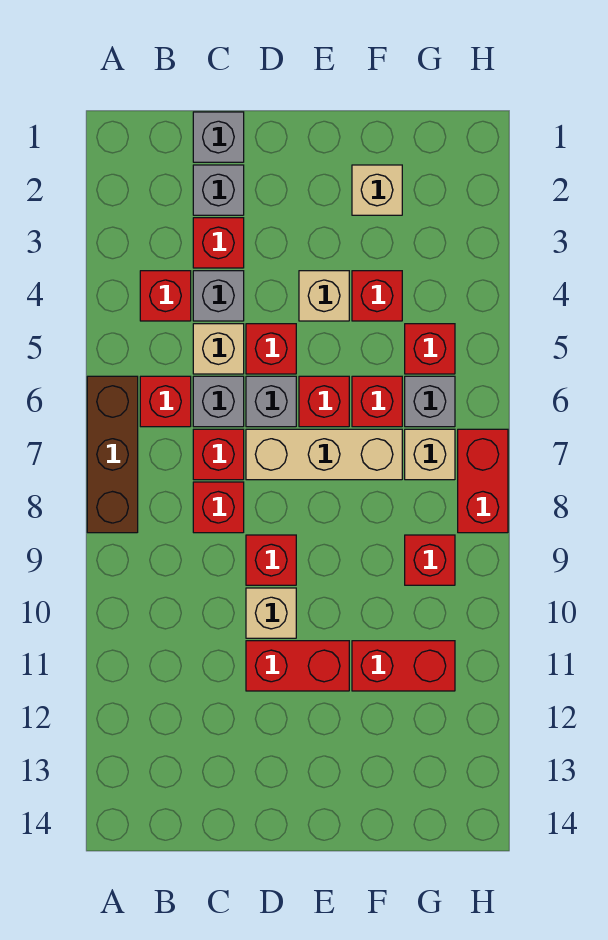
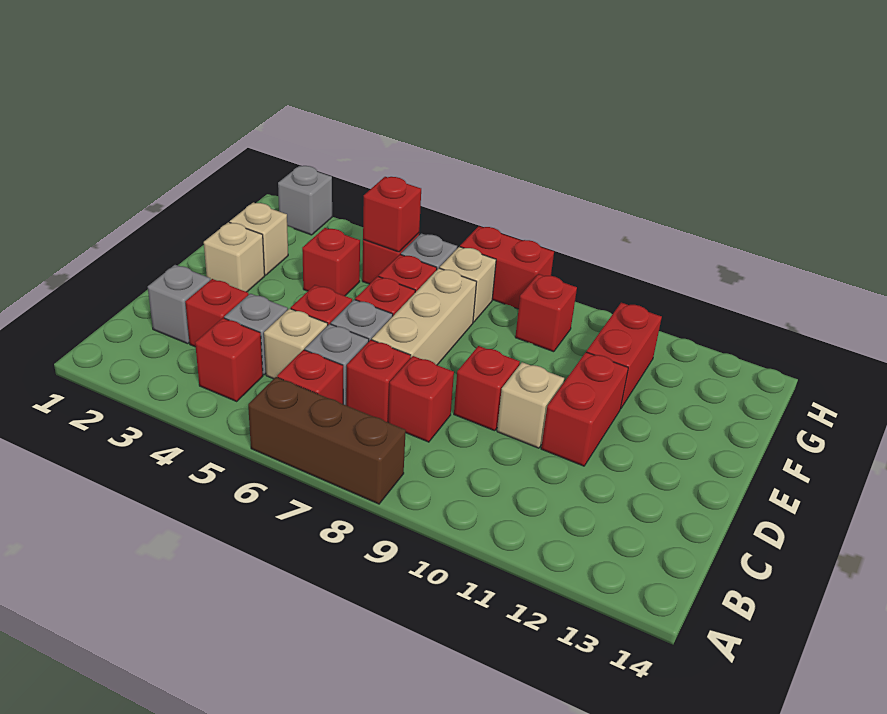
grey 1x1 brick [193,112,244,162] -> grey 1x1 brick moved to [278,166,332,235]
tan 1x1 brick [299,271,349,321] -> tan 1x1 brick moved to [204,222,265,292]
none -> red 1x1 brick [363,177,421,252]

